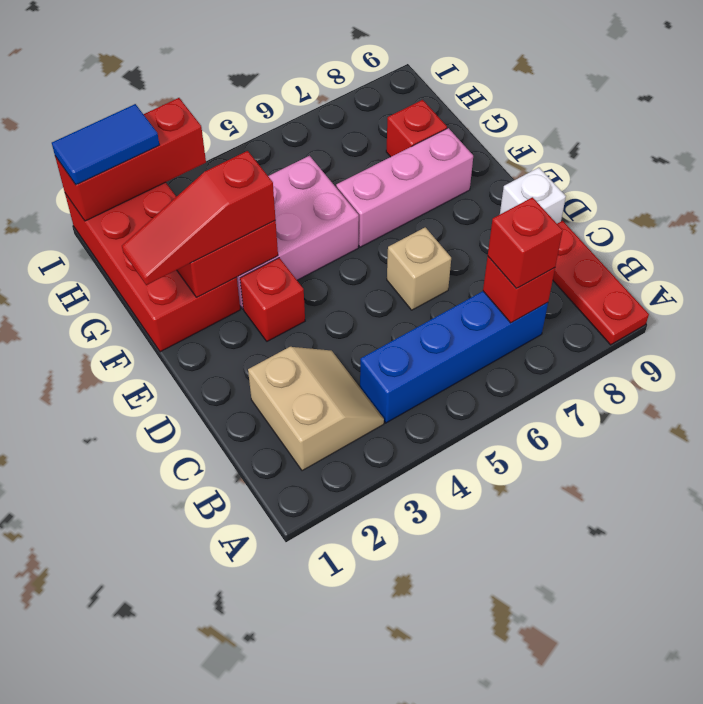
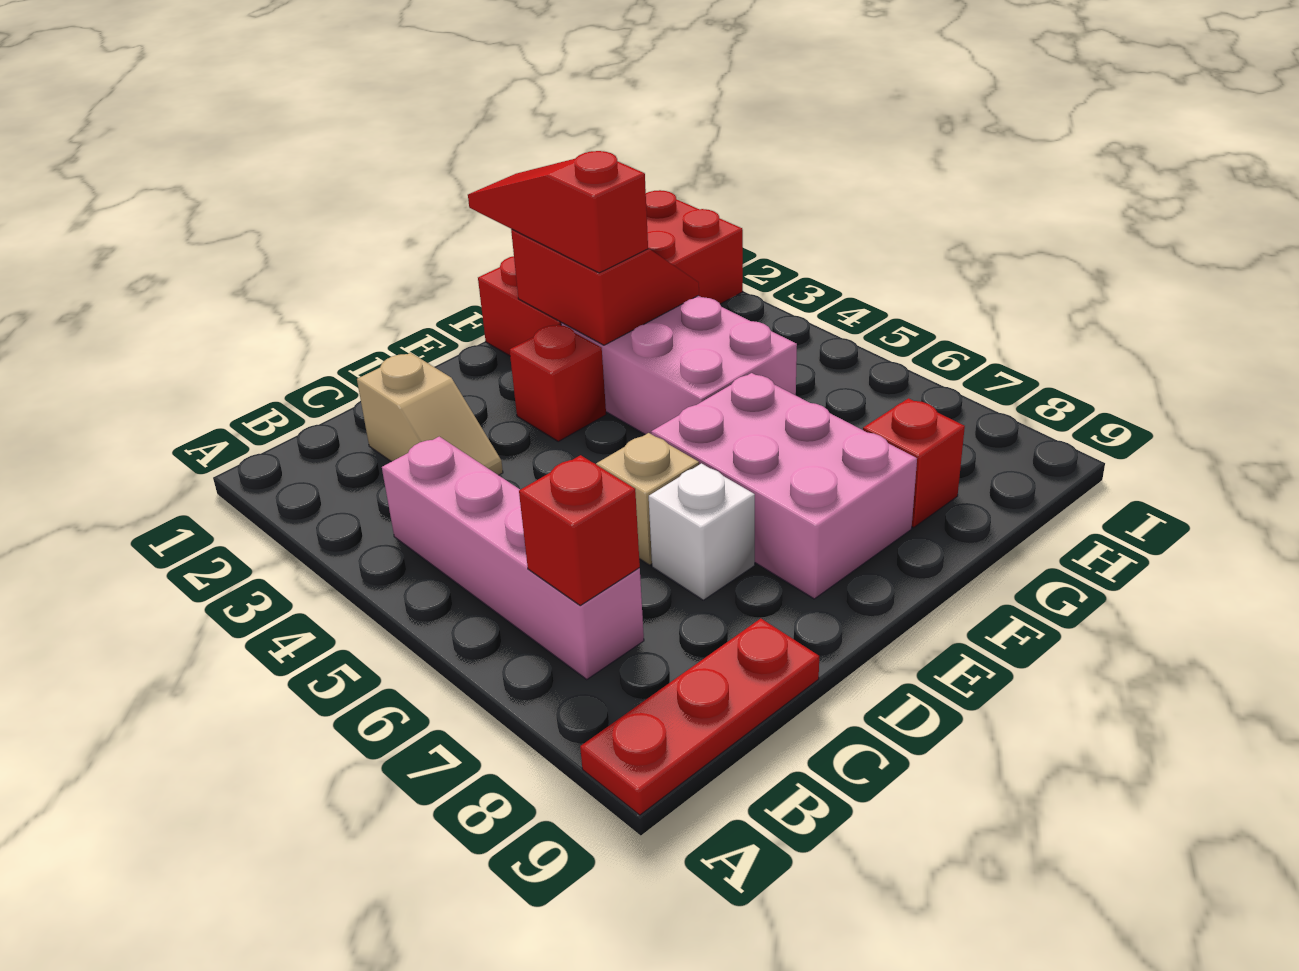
tan 2x2 slope [248,347,384,471] -> tan 1x2 slope [357,353,503,475]
blue 1x4 brick [360,291,548,423] -> pink 1x4 brick [382,437,644,679]
red 1x1 brick [488,197,563,289] -> none
white 1x1 brick [500,168,566,223] -> white 1x1 brick moved to [649,463,755,600]
pink 1x3 brick [336,128,473,247] -> pink 2x3 brick [651,373,917,599]
red 1x3 brick [55,98,206,221] -> none
blue 1x2 tile [52,104,159,185] -> none

